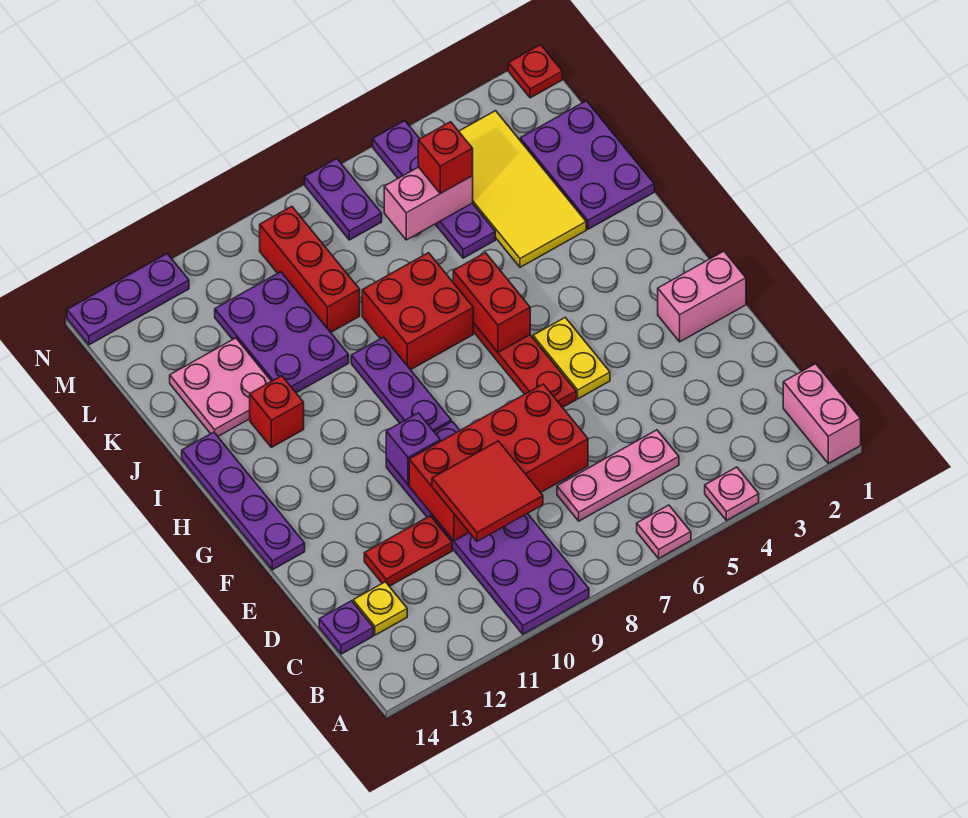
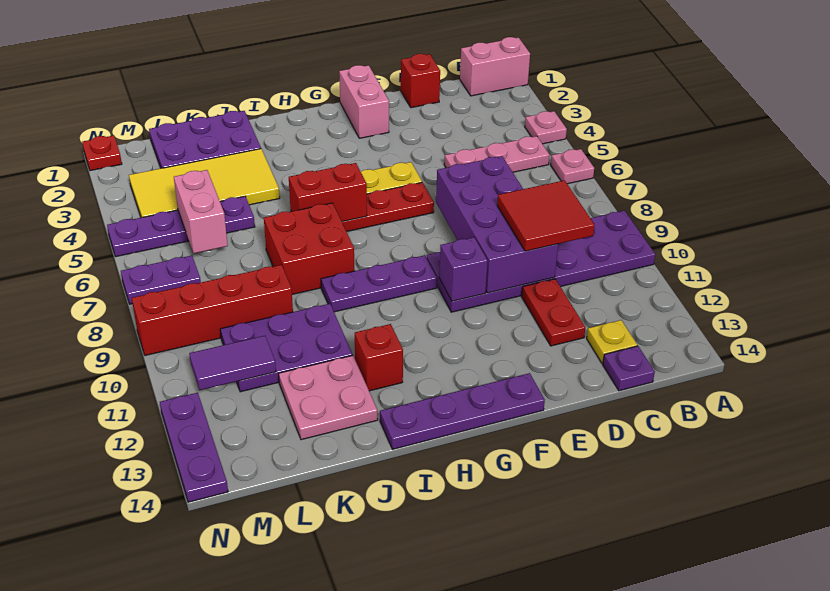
pink 1x3 plate [557,430,679,521] -> pink 1x3 plate turned to [444,136,549,172]
red 2x4 brick [409,384,588,541] -> purple 2x4 brick [436,156,558,293]
red 1x3 brick [260,206,360,332] -> red 1x4 brick [132,265,293,356]
red 1x1 brick [418,122,473,194] -> red 1x1 brick moved to [401,54,440,108]
none -> purple 1x2 tile [189,336,276,390]

